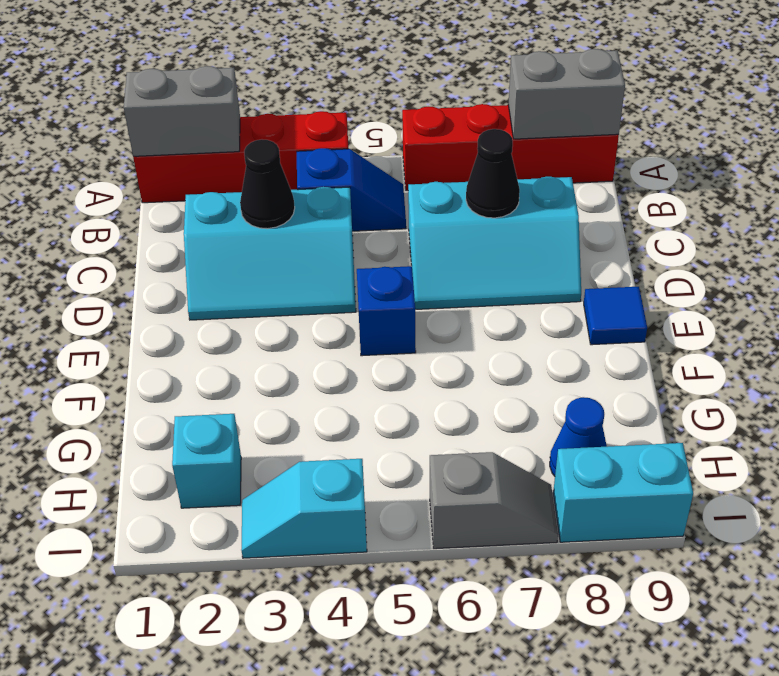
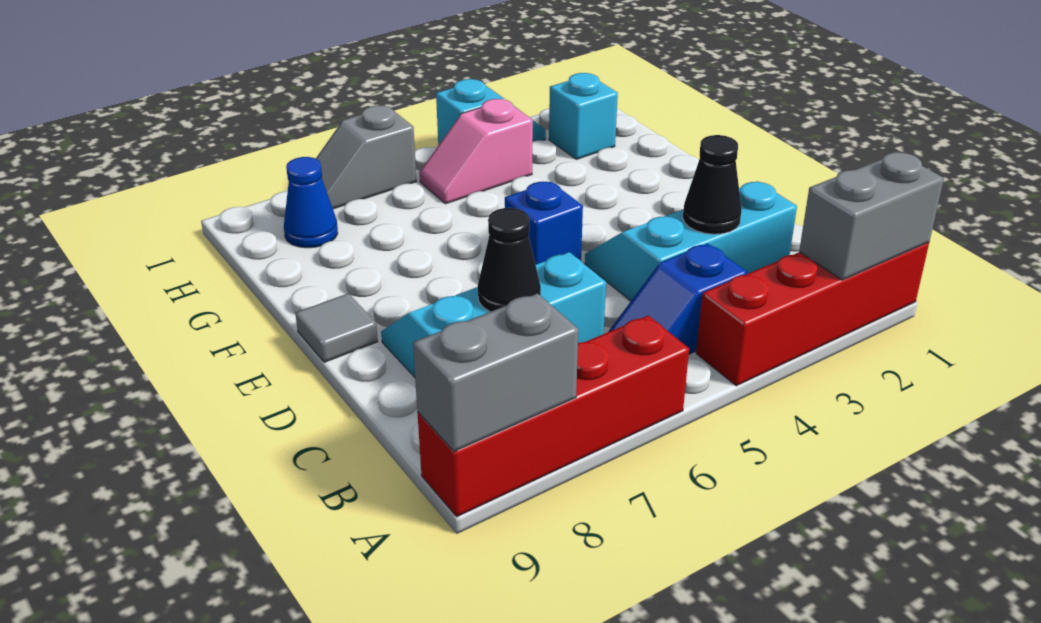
blue 1x1 tile [584,287,647,345] -> grey 1x1 tile [295,293,378,362]
none -> pink 1x2 slope [419,99,533,204]
cyan 1x2 brick [553,443,693,542] -> none

